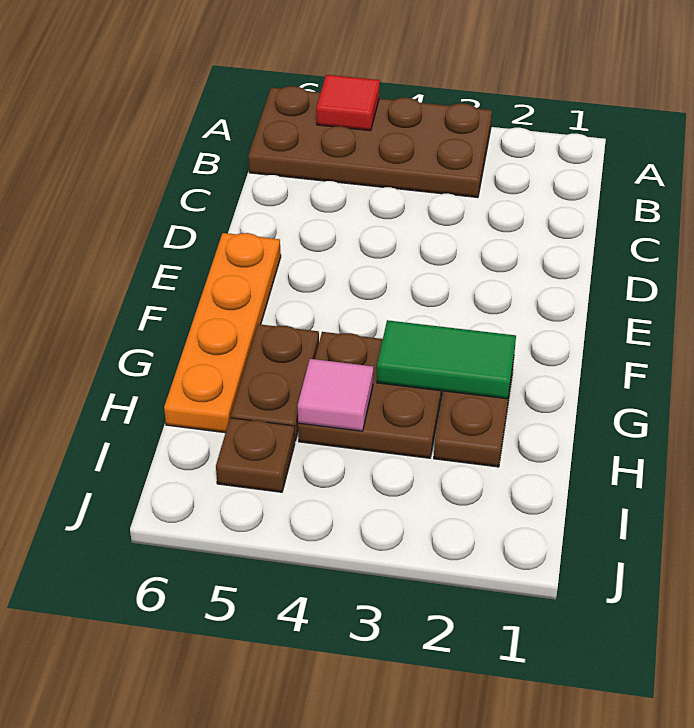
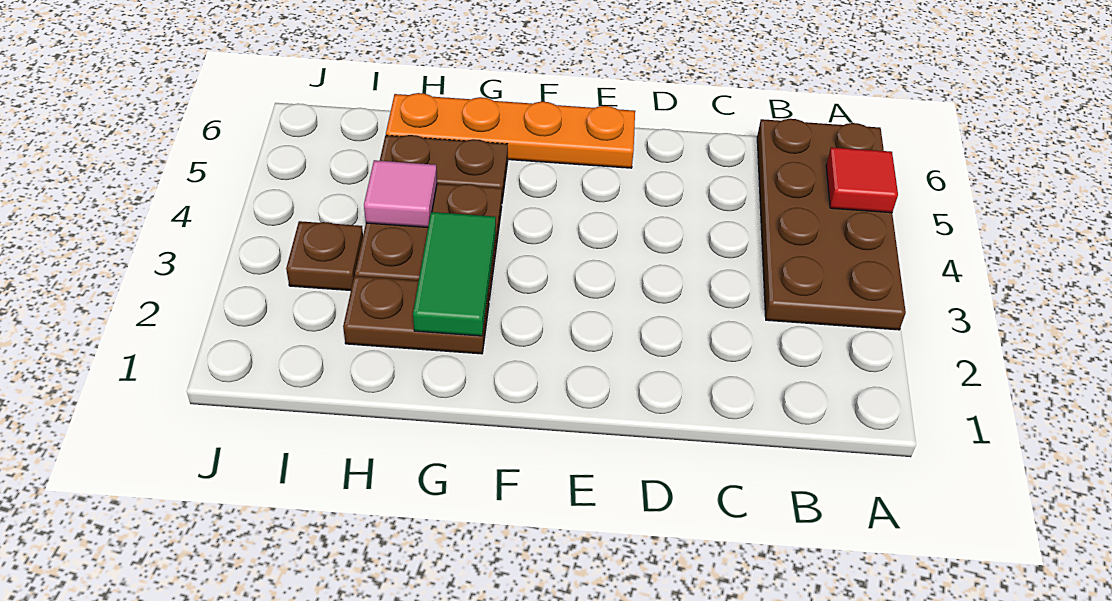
brown 1x1 plate [216,418,295,492] -> brown 1x1 plate moved to [286,221,363,291]

